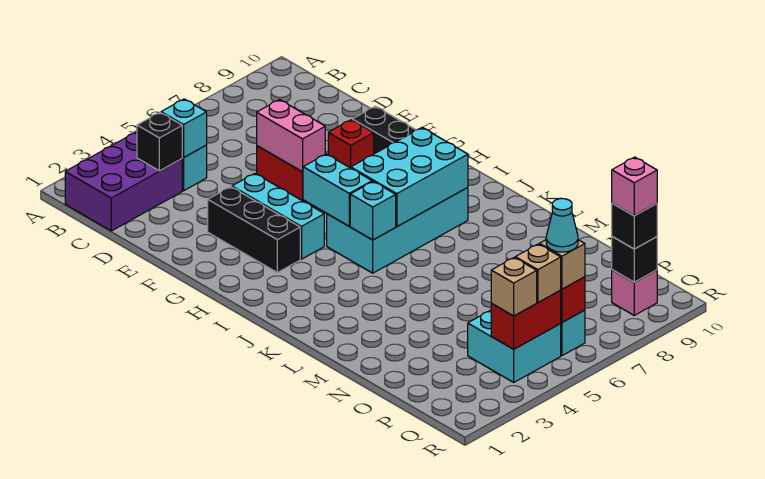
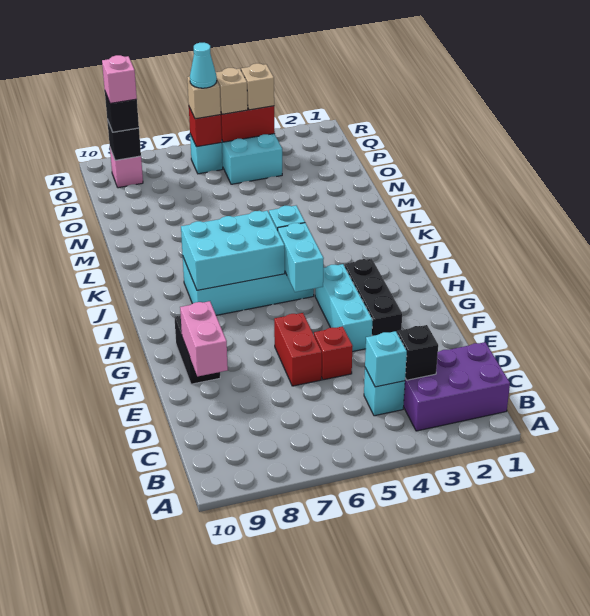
pink 1x2 brick [257,100,325,172] -> pink 1x2 brick moved to [180,301,228,376]
red 1x1 brick [328,120,374,168] -> red 1x1 brick moved to [314,326,353,380]

